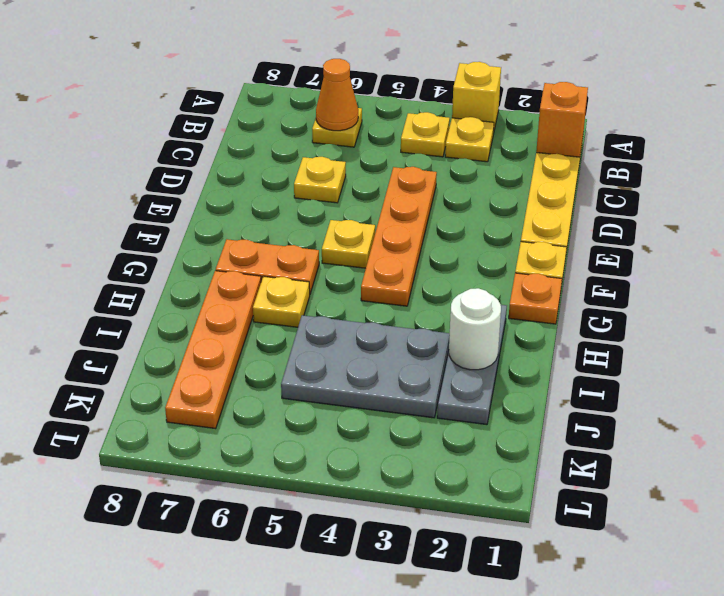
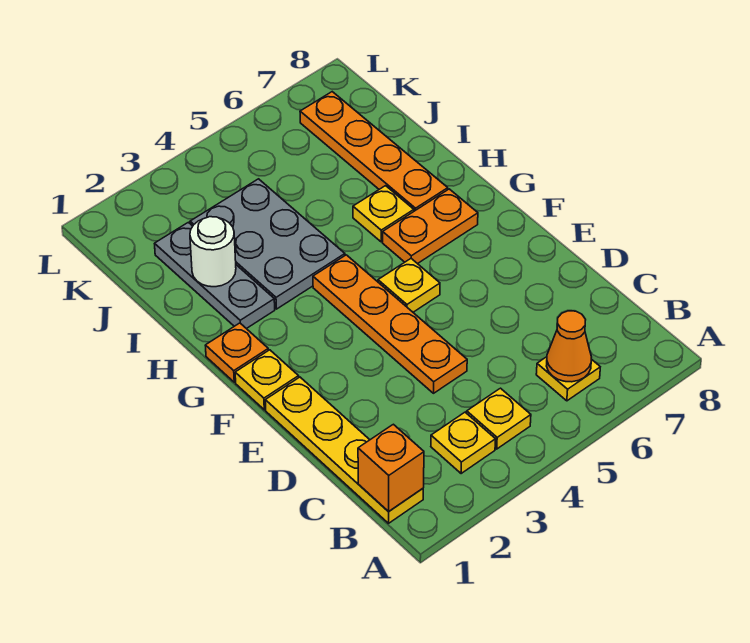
yellow 1x1 brick [452,62,501,134] -> none
yellow 1x1 plate [294,157,346,203] -> none
grey 2x3 plate [281,315,450,418] -> grey 2x3 plate turned to [190,179,345,309]

